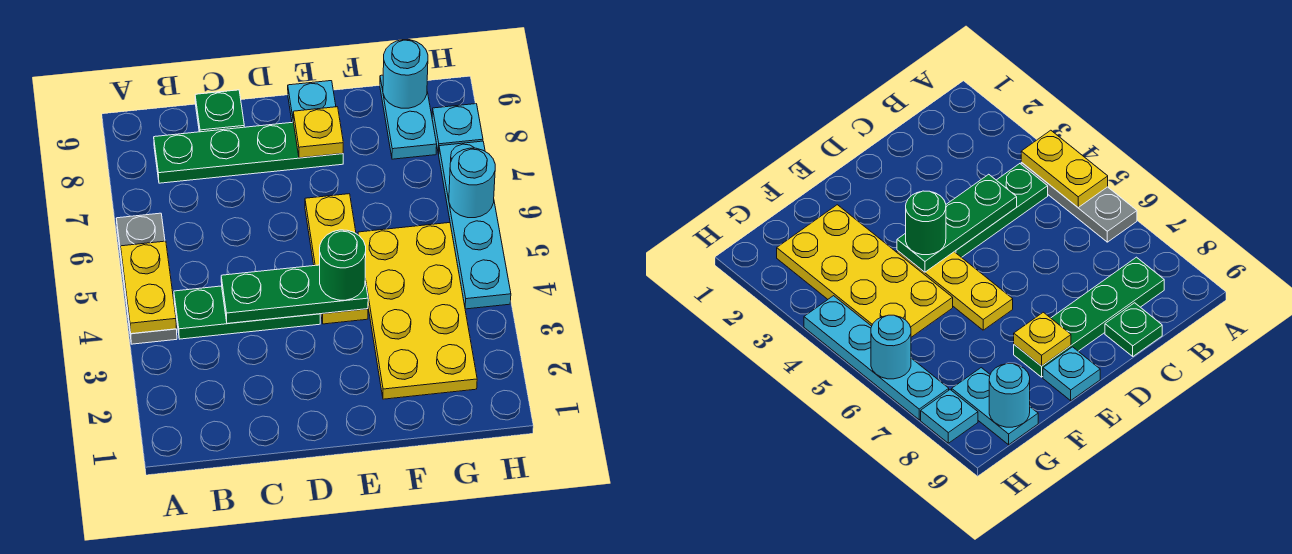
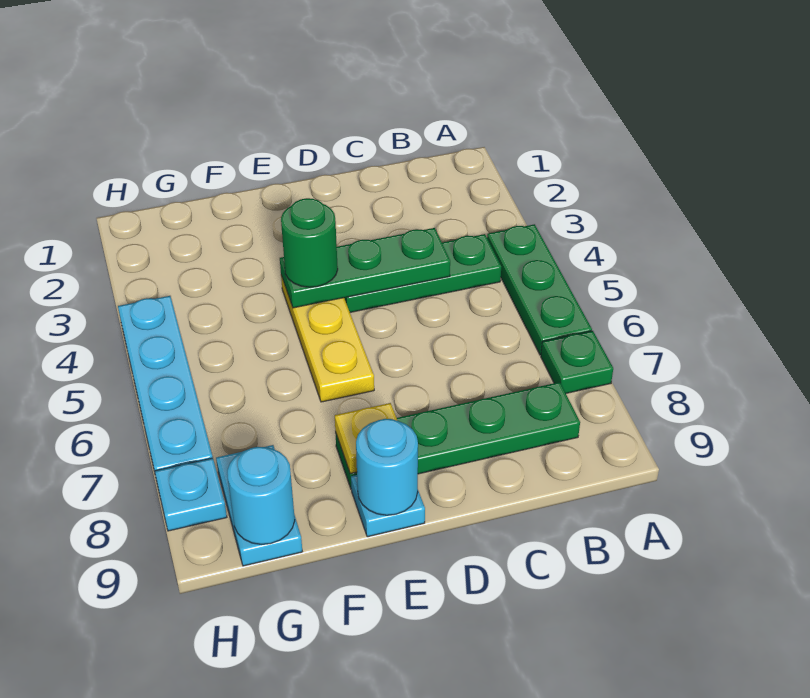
grey 1x3 plate [116,213,177,344] -> green 1x3 plate [487,224,592,355]
yellow 1x2 plate [121,241,177,334] -> none
green 1x1 plate [195,90,244,132] -> green 1x1 plate moved to [541,331,613,393]
yellow 2x4 plate [358,223,477,399] -> none
cyan 1x1 round brick [449,148,495,218] -> cyan 1x1 round brick moved to [356,419,418,515]

